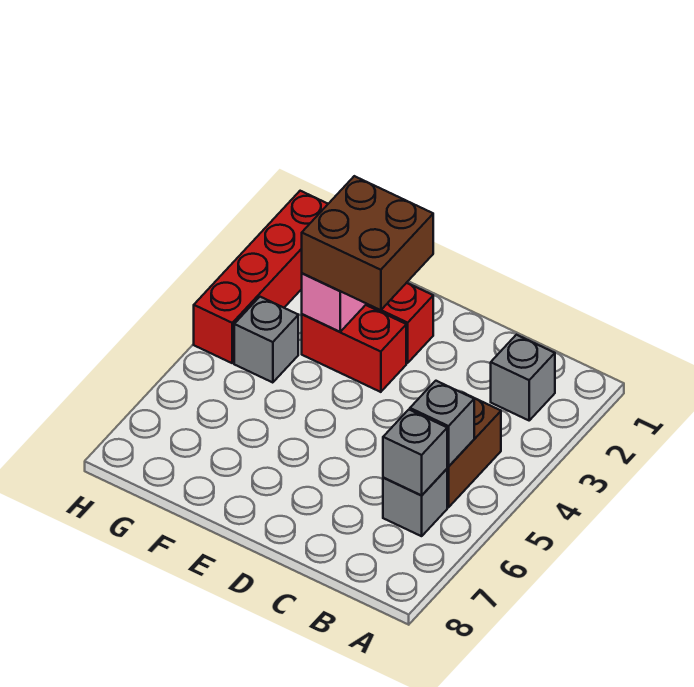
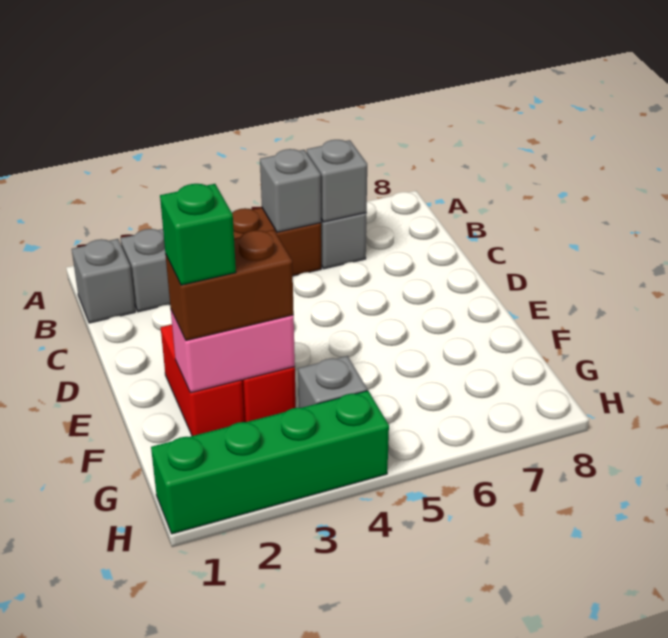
none -> grey 1x1 brick [72,239,135,323]
brown 2x2 brick [302,176,433,310] -> brown 1x2 brick [166,230,294,341]
none -> green 1x1 brick [160,184,236,285]
red 1x4 brick [194,191,328,363] -> green 1x4 brick [151,391,389,534]

